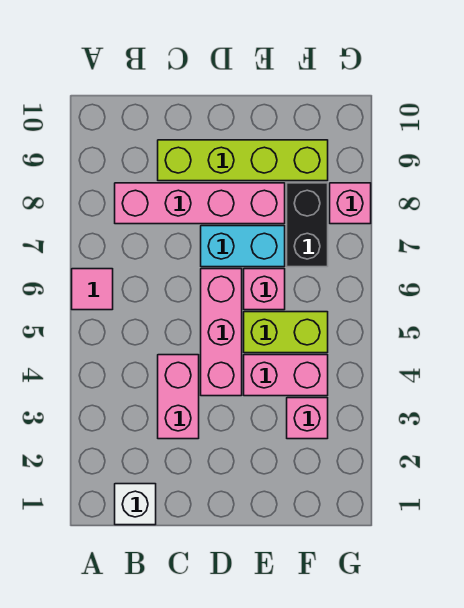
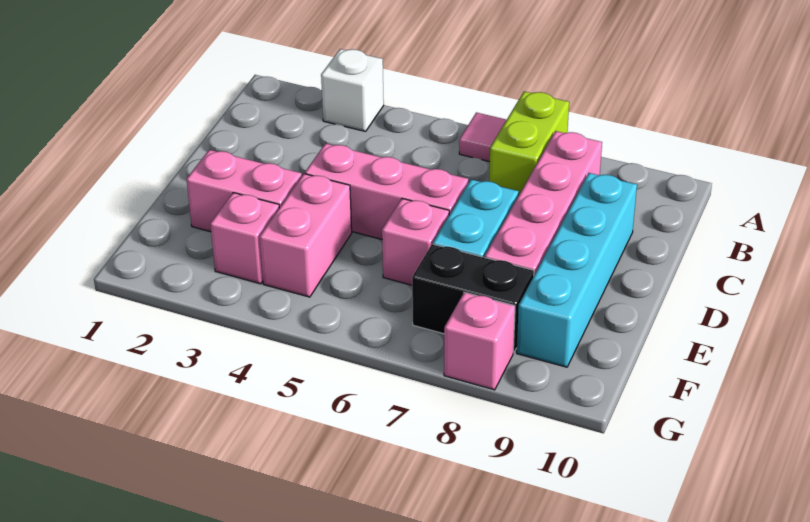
white 1x1 brick [115,484,156,525] -> white 1x1 brick moved to [321,49,384,131]
pink 1x2 brick [158,355,199,439] -> pink 1x2 brick moved to [187,150,302,232]
lime 1x4 brick [158,140,328,181] -> cyan 1x4 brick [517,173,637,367]
lime 1x2 brick [244,312,328,353] -> lime 1x2 brick moved to [489,91,569,196]

